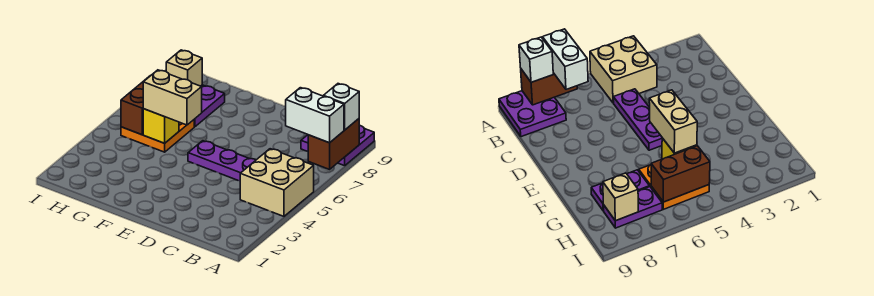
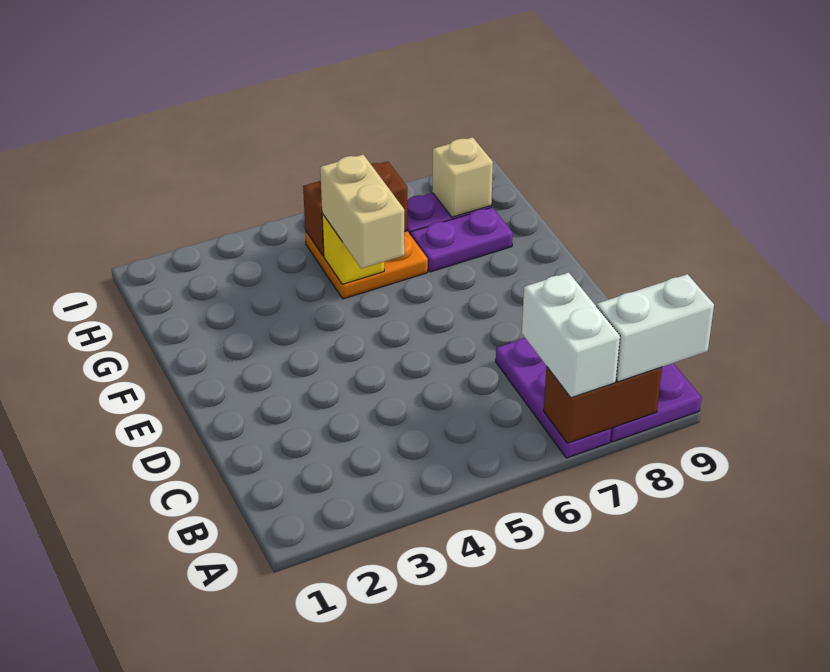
tan 2x2 brick [240,149,314,216] -> none
white 1x1 brick [324,84,359,130] -> white 1x2 brick [597,274,714,382]
purple 1x3 plate [188,141,256,181] -> purple 1x3 plate moved to [496,338,611,458]

